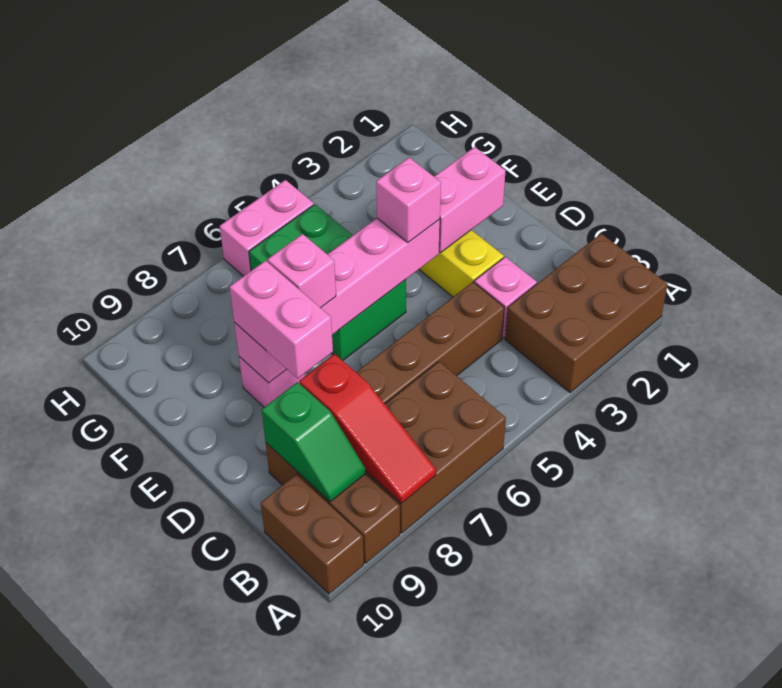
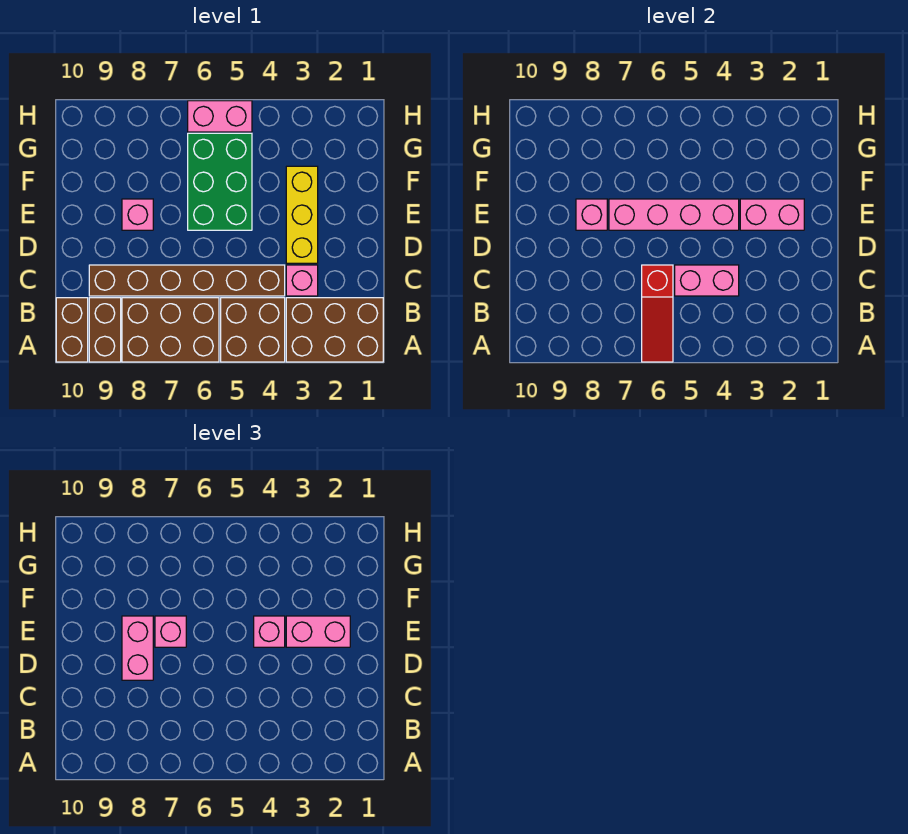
none -> brown 2x2 brick [221,298,285,362]
red 1x3 slope [299,354,436,503] -> red 1x3 slope moved to [642,265,673,362]
green 1x2 slope [262,382,365,502] -> none
none -> pink 1x2 brick [675,265,739,296]
none -> pink 1x2 brick [286,616,350,647]

